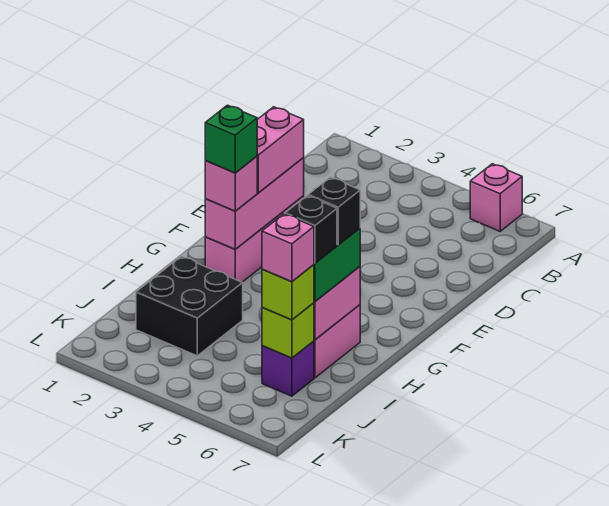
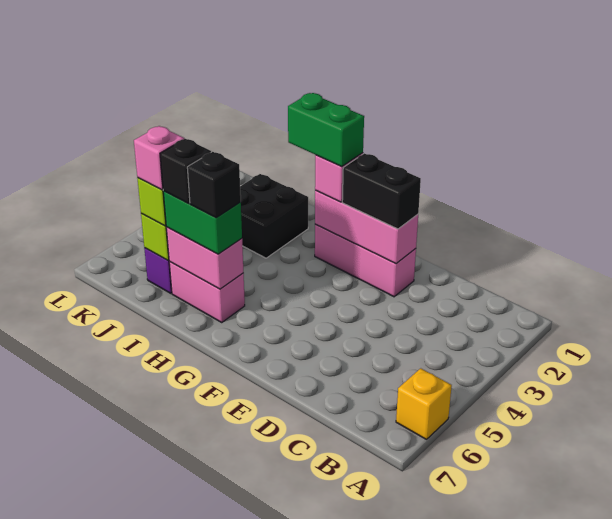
pink 1x1 brick [470,164,522,231] -> yellow 1x1 brick [396,368,452,439]
pink 1x2 brick [257,107,304,193] -> black 1x2 brick [342,153,421,229]
green 1x1 brick [205,105,257,173] -> green 1x2 brick [288,93,364,167]

